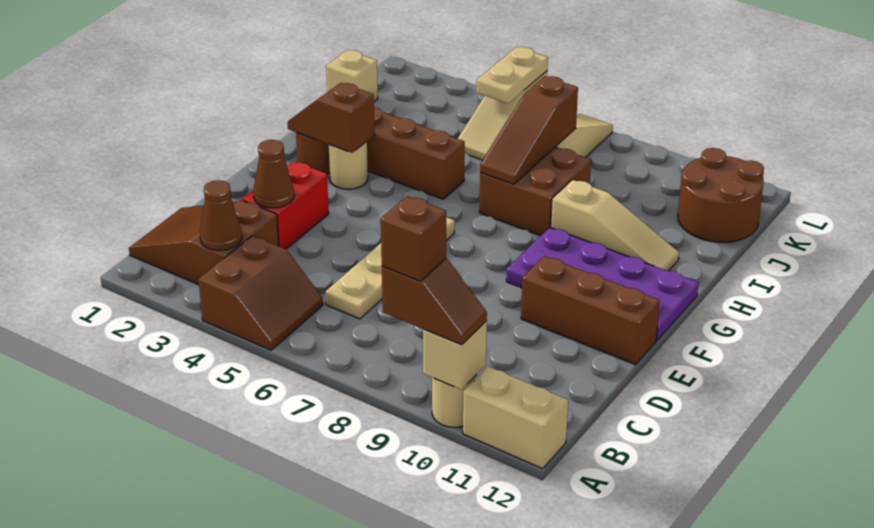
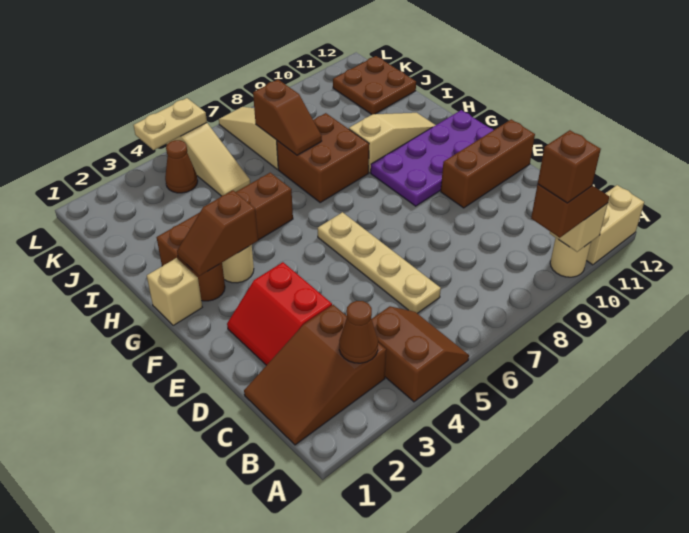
brown 1x1 cone [253,140,294,208] -> brown 1x1 cone moved to [165,140,198,193]
brown 1x3 slope [480,76,578,184] -> brown 1x2 slope [253,80,322,155]
tan 1x1 brick [326,50,378,101] -> tan 1x1 brick moved to [147,258,202,325]
brown 2x2 round brick [678,148,764,242] -> brown 2x2 plate [333,56,416,114]
tan 1x2 plate [476,47,548,103] -> tan 1x2 plate turned to [133,98,207,150]

